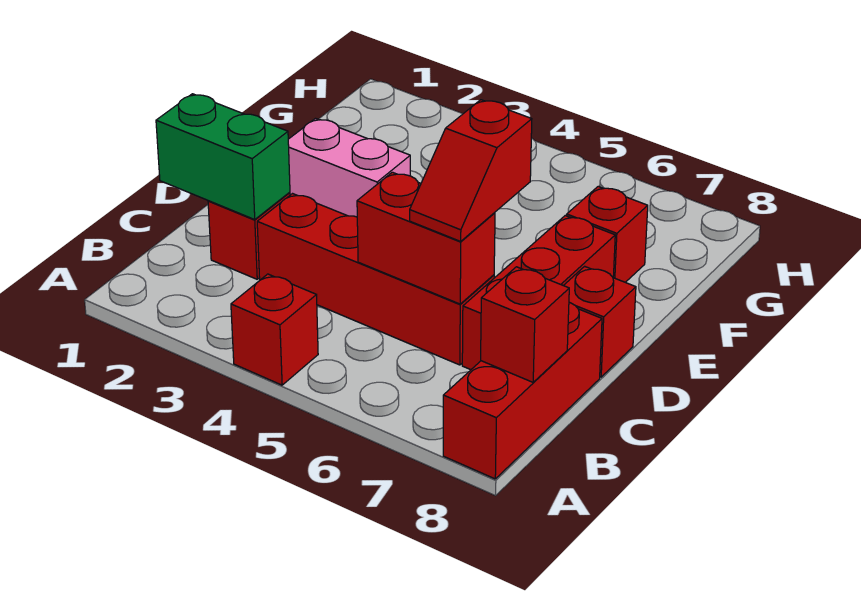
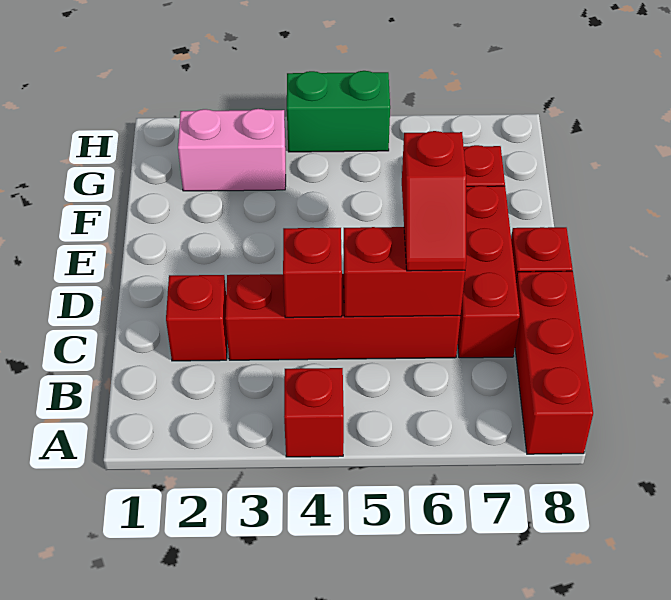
red 1x1 brick [481,267,569,382] -> red 1x1 brick moved to [283,228,342,318]
green 1x2 brick [156,94,290,219] -> green 1x2 brick moved to [287,71,390,152]
pink 1x2 brick [288,119,410,217] -> pink 1x2 brick moved to [178,109,286,191]

